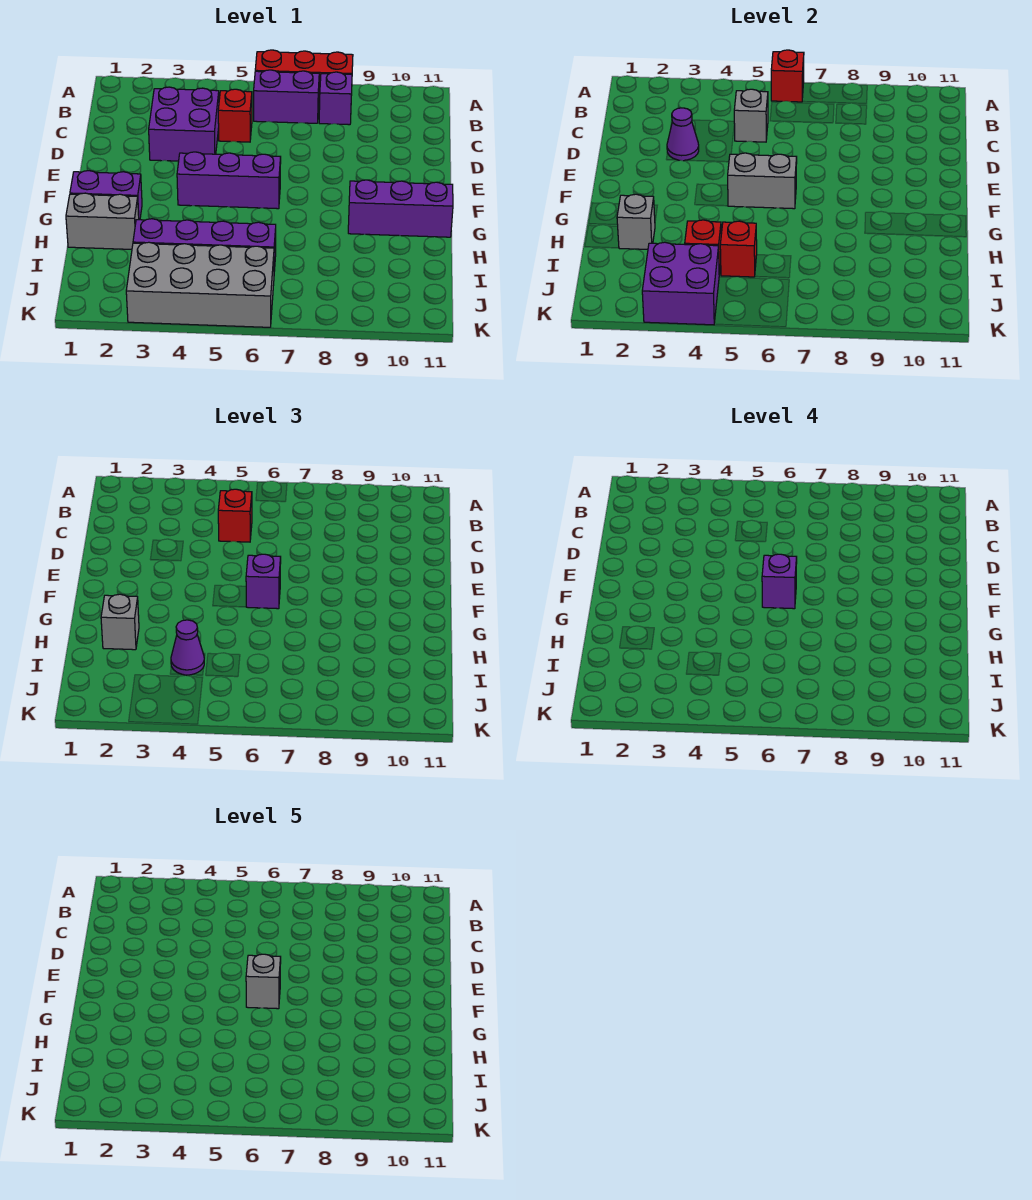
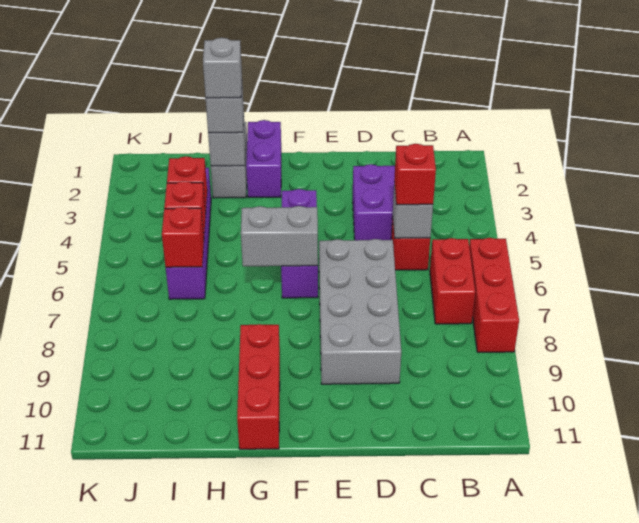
red 1x1 brick [771,50,804,102] -> red 1x1 brick moved to [162,207,204,267]
purple 1x2 brick [254,70,319,123] -> red 1x2 brick [430,238,475,324]
purple 1x1 brick [319,72,352,125] -> none
purple 1x1 cone [667,108,699,161] -> none
grey 1x2 brick [728,153,797,209] -> grey 1x2 brick turned to [241,206,318,266]
purple 1x1 brick [246,554,281,609] -> none
purple 1x1 brick [762,554,797,609] -> none
grey 1x1 brick [246,954,281,1009] -> grey 1x1 brick moved to [203,38,242,98]
purple 1x3 brick [348,180,453,237] -> red 1x3 brick [237,324,280,449]
purple 1x1 cone [171,620,204,675] -> none
grey 2x4 brick [126,242,274,327] -> grey 2x4 brick moved to [319,239,401,384]
purple 2x2 brick [642,242,719,325] -> none

